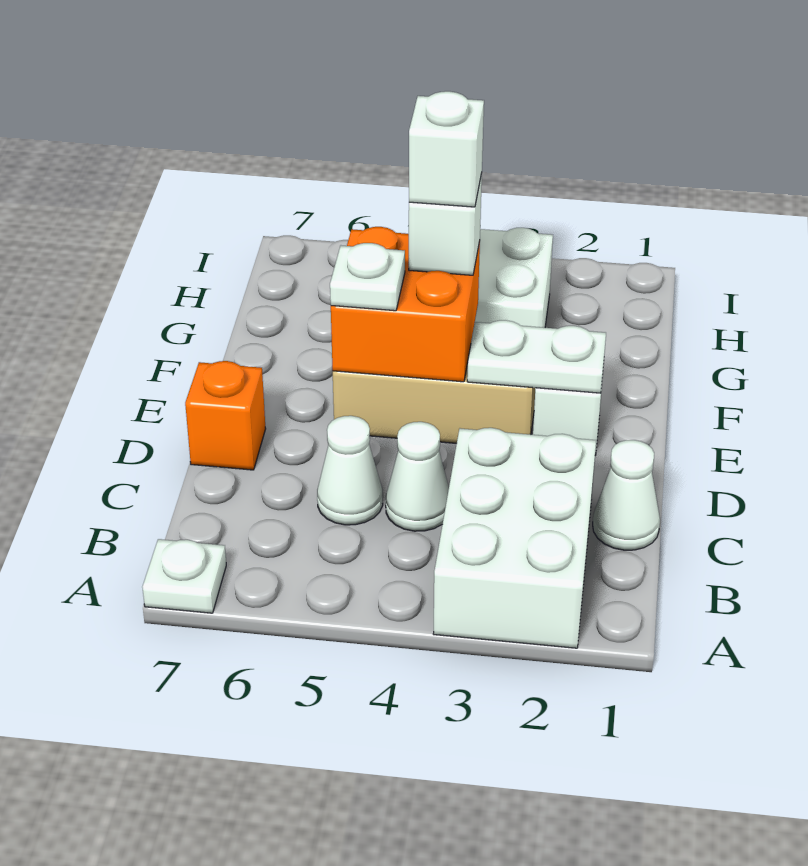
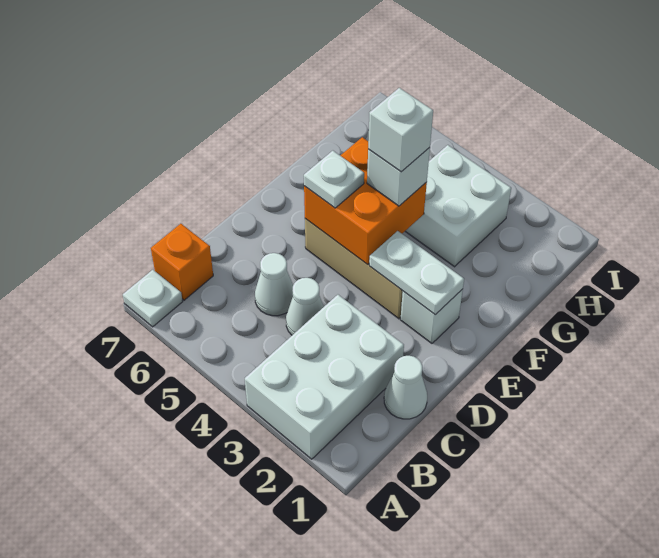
orange 1x1 brick [185,361,266,470] -> orange 1x1 brick moved to [151,224,213,300]

